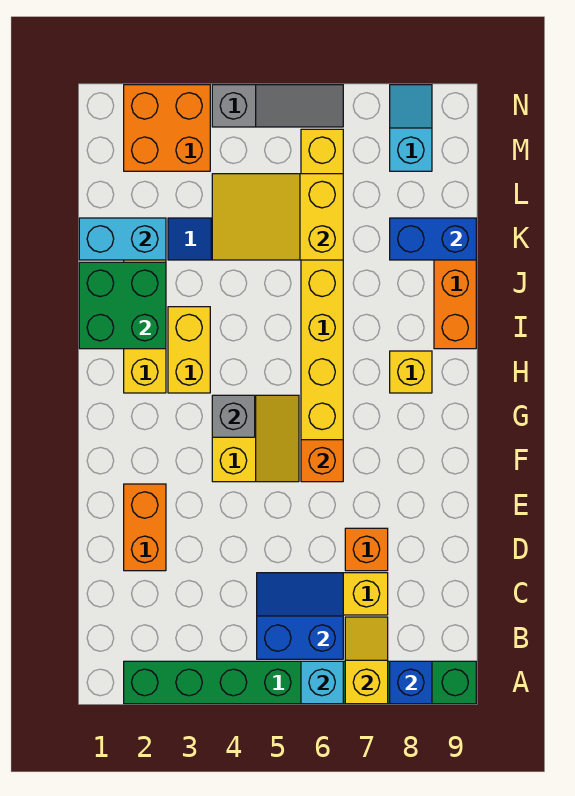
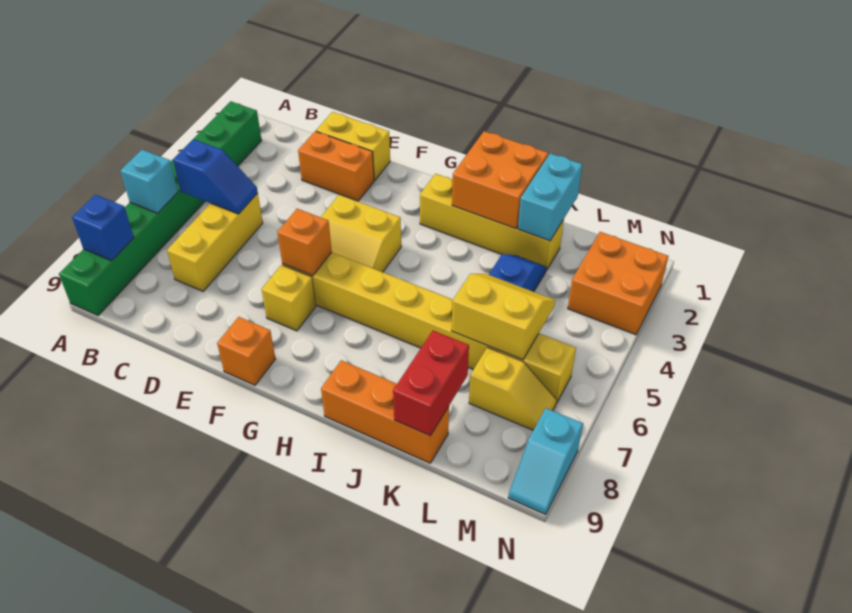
yellow 1x2 slope [345,617,388,704] -> yellow 1x2 slope moved to [469,348,557,430]
blue 2x2 slope [257,573,343,659] -> blue 1x2 slope [173,139,258,214]
orange 1x1 brick [345,528,388,571] -> orange 1x1 brick moved to [217,317,275,385]
grey 1x1 brick [212,395,255,437] -> none
yellow 1x2 brick [168,307,210,393] -> yellow 1x2 brick moved to [316,112,390,180]
yellow 1x1 brick [390,351,432,393] -> yellow 1x1 brick moved to [261,265,316,331]
green 2x2 brick [79,262,166,349] -> orange 2x2 brick [452,131,548,229]
yellow 2x3 slope [212,174,343,260] -> yellow 2x2 slope [452,274,555,360]
blue 1x2 brick [390,218,476,260] -> red 1x2 brick [393,331,469,436]
cyan 1x2 slope [390,85,432,171] -> cyan 1x2 slope turned to [508,408,583,515]
grey 1x3 slope [212,85,343,127] -> none

